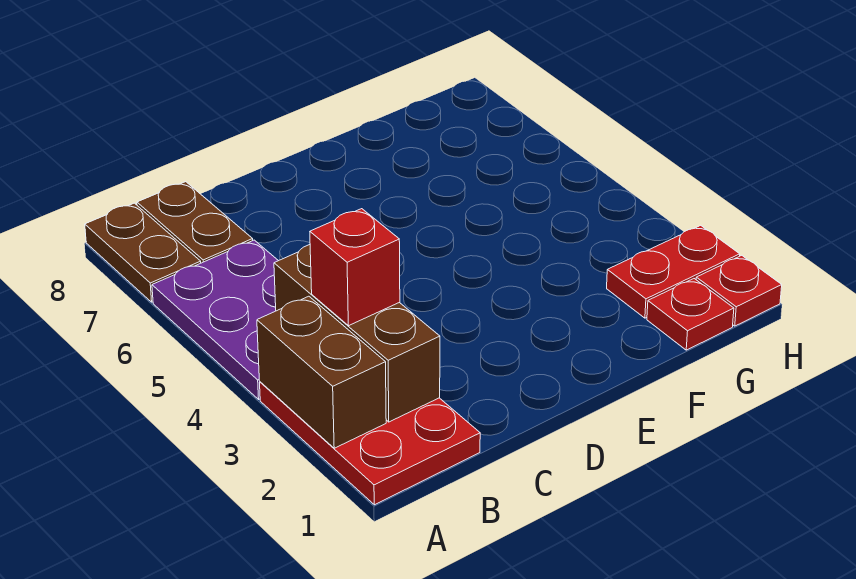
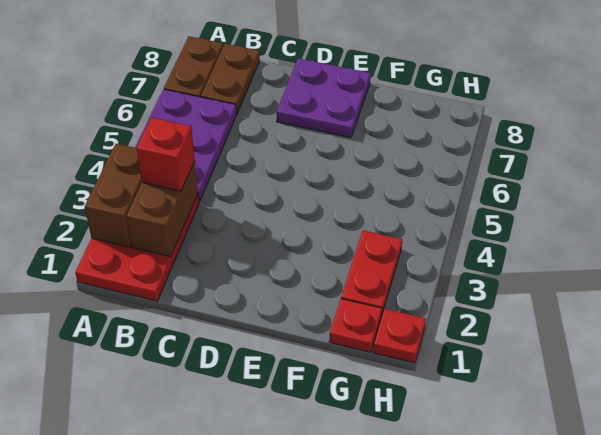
brown 1x3 brick [274,245,440,422] -> brown 1x2 brick [126,161,198,257]
none -> purple 2x2 plate [277,58,371,138]
red 1x2 plate [607,225,740,318] -> red 1x2 plate turned to [341,230,402,316]

